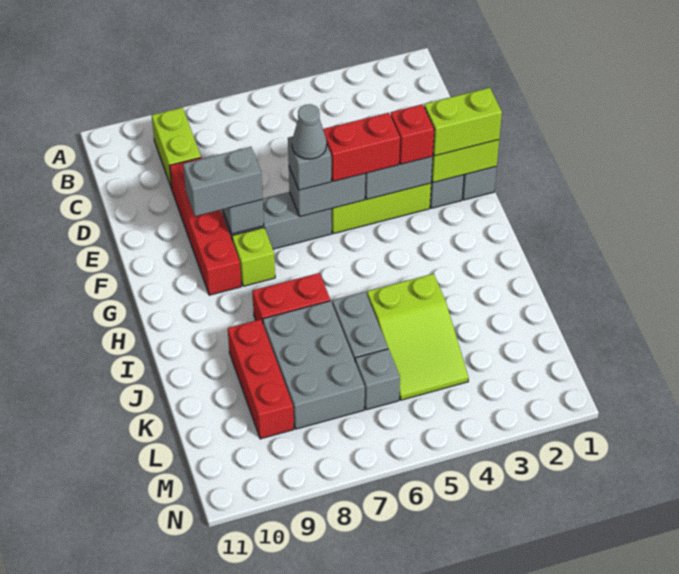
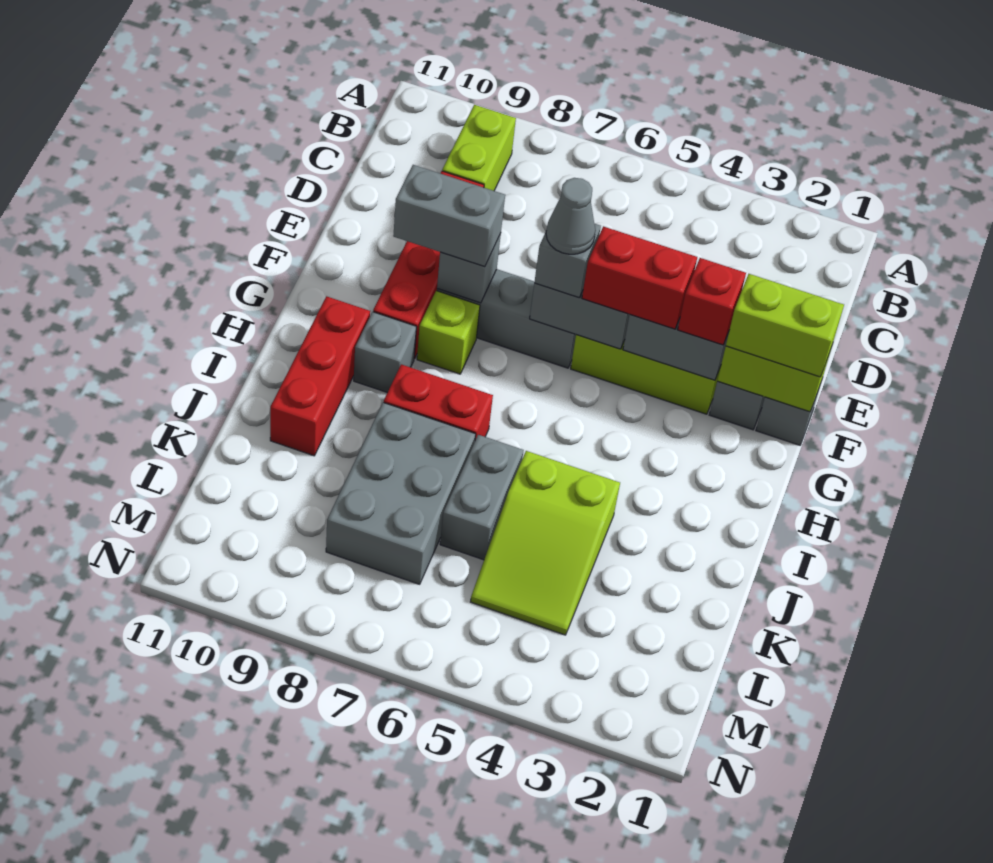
red 1x3 brick [228,319,294,439] -> red 1x3 brick moved to [270,296,370,456]
grey 1x1 brick [355,349,400,410] -> grey 1x1 brick moved to [354,312,416,393]

